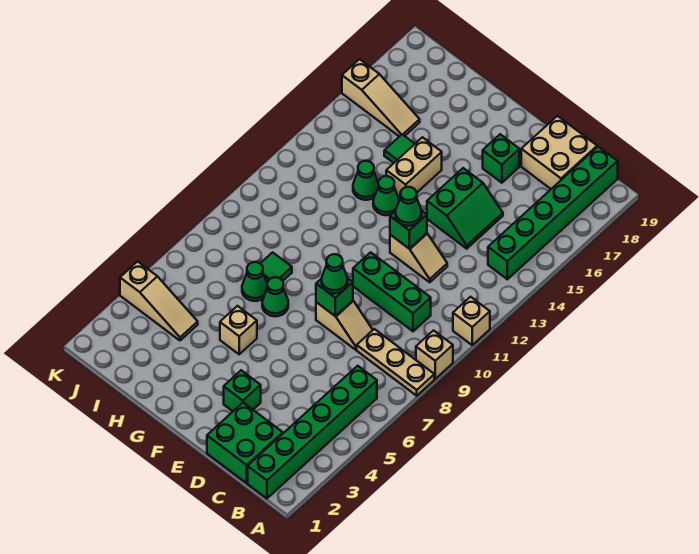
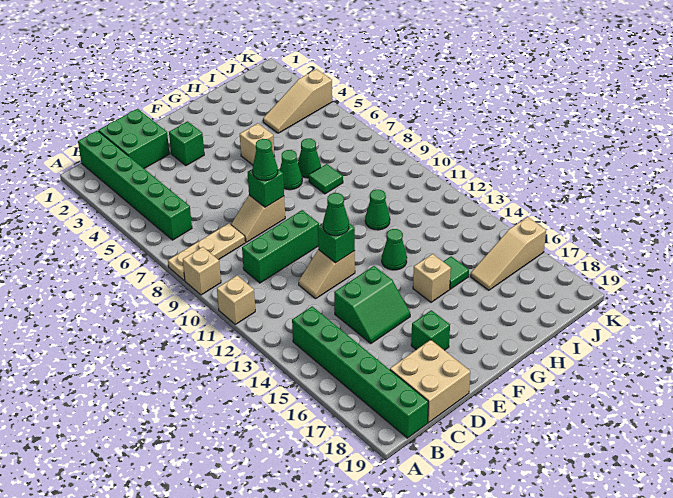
green 2x2 slope [427,168,503,249] -> green 2x2 slope turned to [334,266,410,344]
tan 1x2 brick [386,137,442,198] -> tan 1x1 brick [413,254,451,302]
green 1x1 cone [353,161,378,200] -> green 1x1 cone moved to [365,190,390,230]

